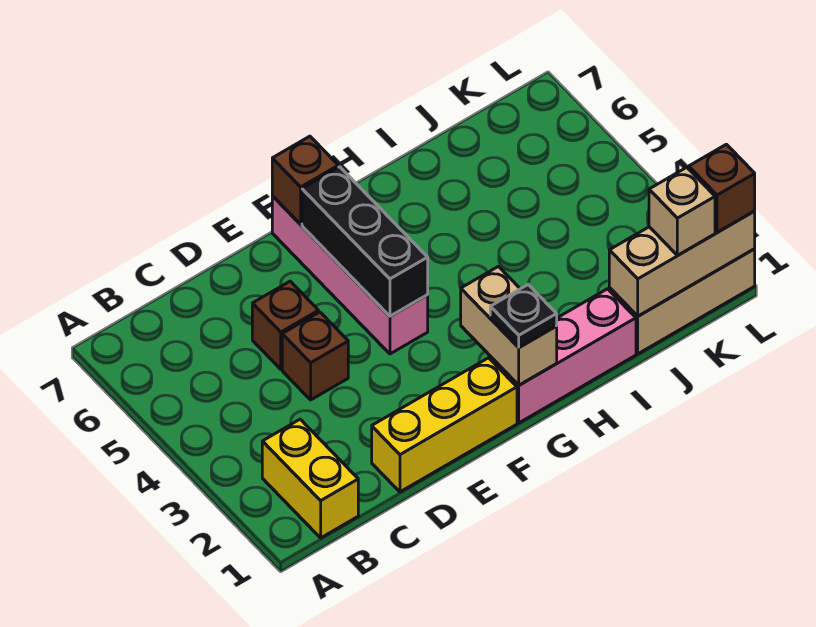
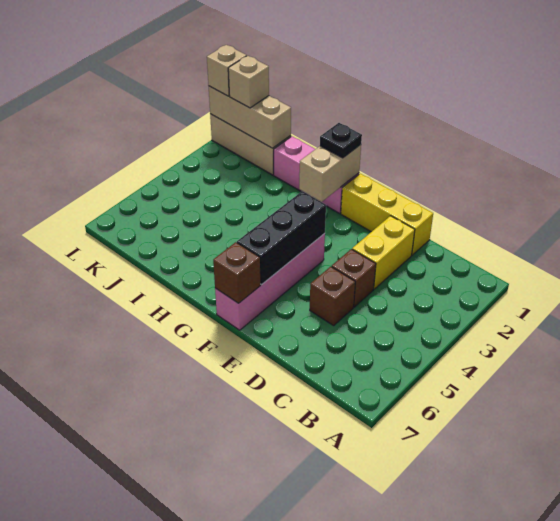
yellow 1x2 brick [262,419,358,538] -> yellow 1x2 brick moved to [352,216,415,289]
brown 1x1 brick [689,144,755,233] -> tan 1x1 brick [207,45,247,96]

